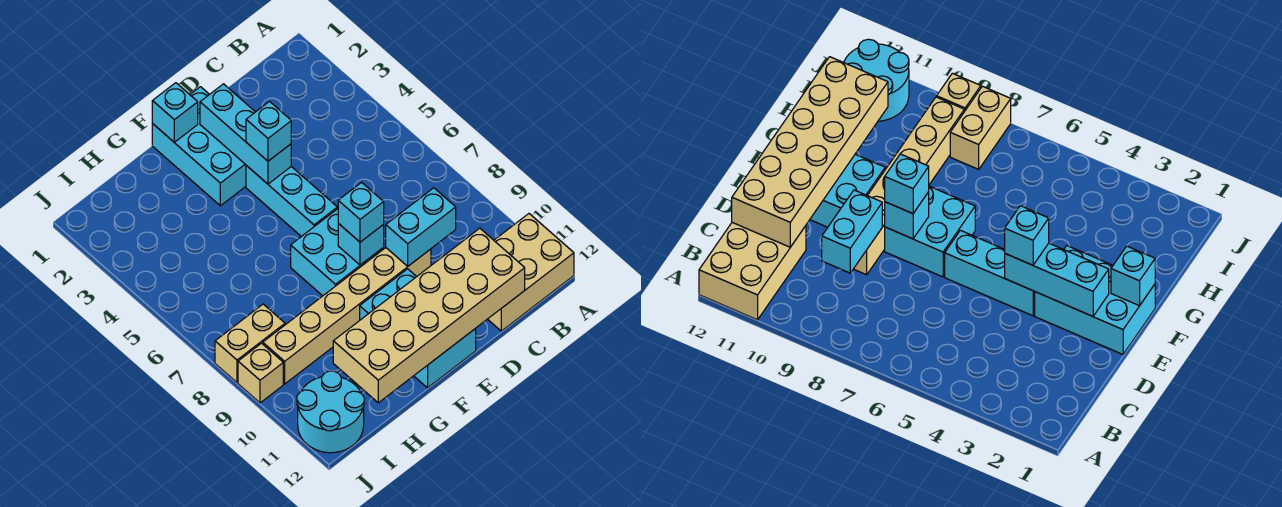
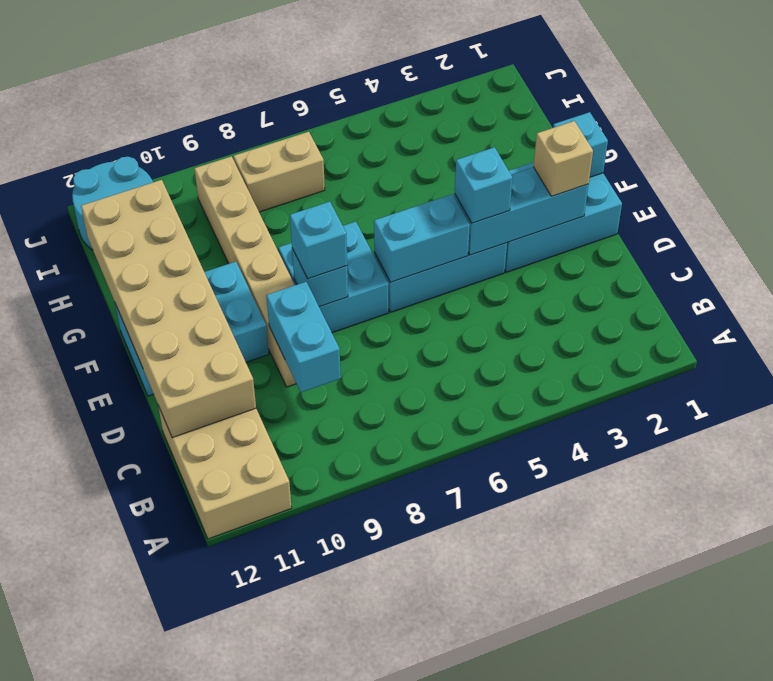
none -> cyan 1x2 brick [374,194,470,282]
tan 1x2 brick [215,304,285,383] -> tan 1x2 brick turned to [234,132,325,212]
tan 1x1 brick [238,343,283,403] -> tan 1x1 brick moved to [533,121,593,196]

